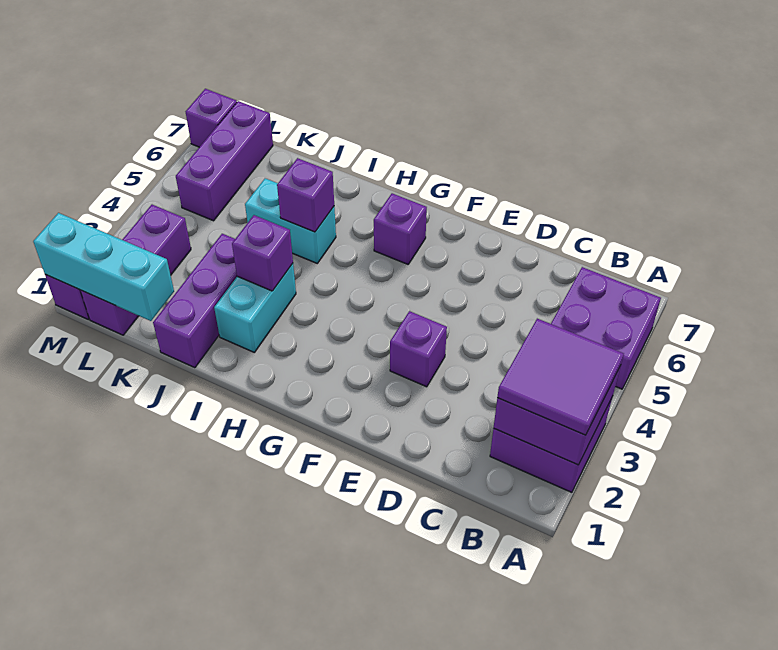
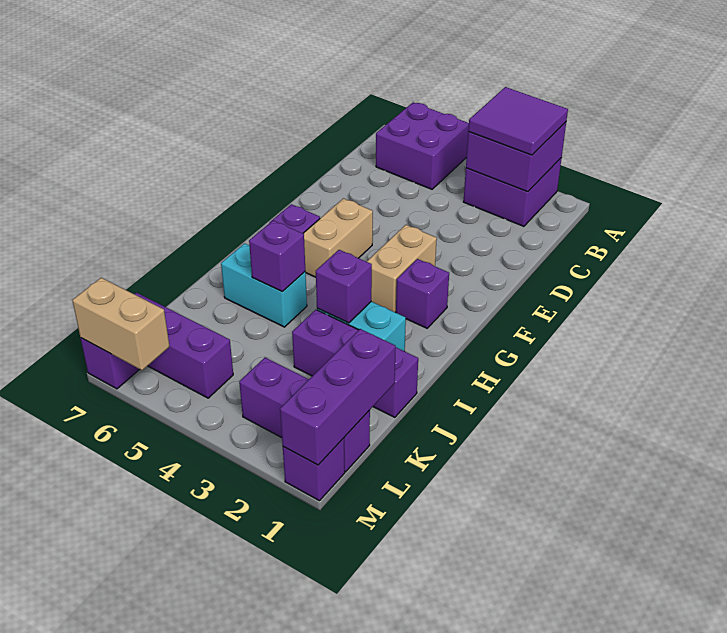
purple 1x1 brick [390,311,447,387] -> purple 1x1 brick moved to [396,259,449,328]
none -> tan 1x2 brick [367,225,437,312]
none -> tan 1x2 brick [303,198,373,277]
cyan 1x2 brick [245,178,336,263] -> cyan 1x2 brick turned to [221,243,307,327]
cyan 1x3 brick [33,213,174,321] -> purple 1x3 brick [280,329,396,465]
none -> tan 1x2 brick [72,278,170,370]

